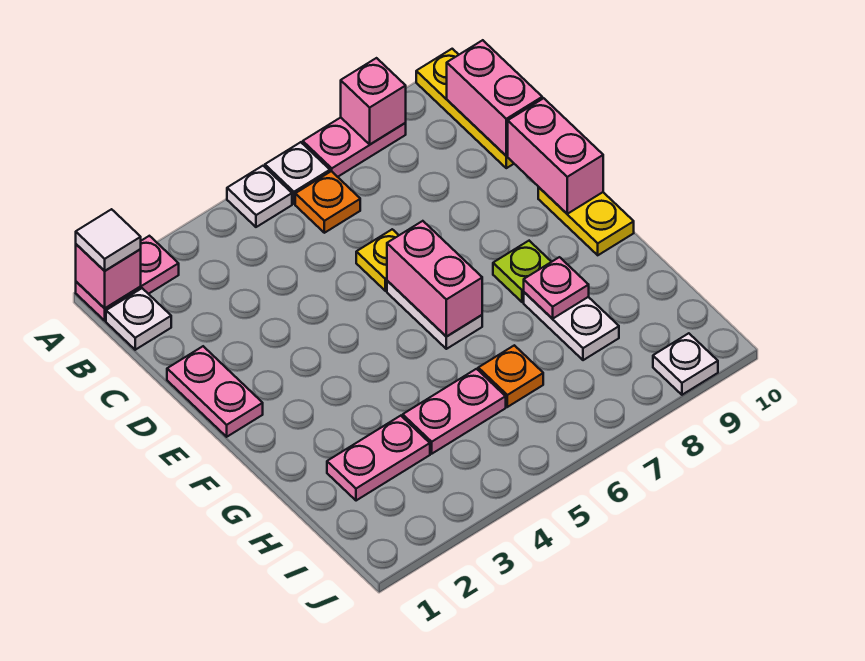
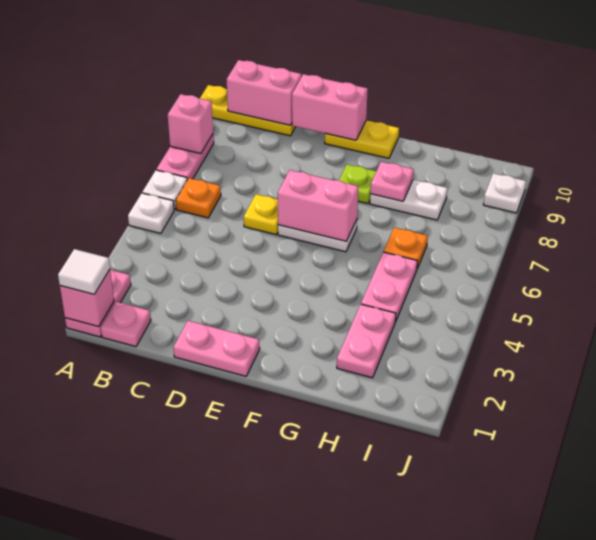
white 1x1 plate [106,288,171,350] -> pink 1x1 plate [101,302,151,347]

